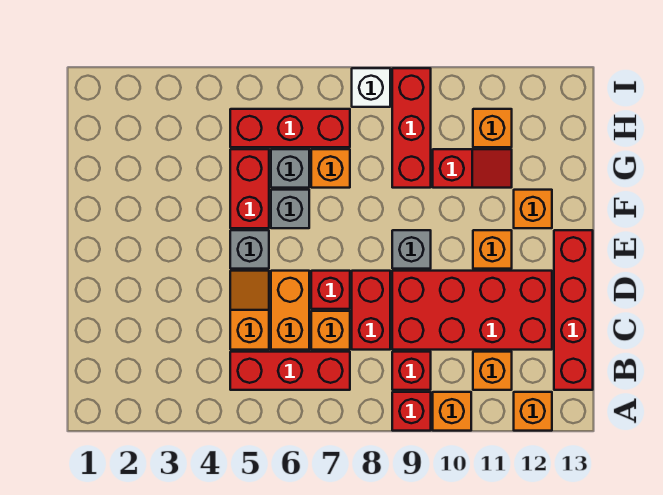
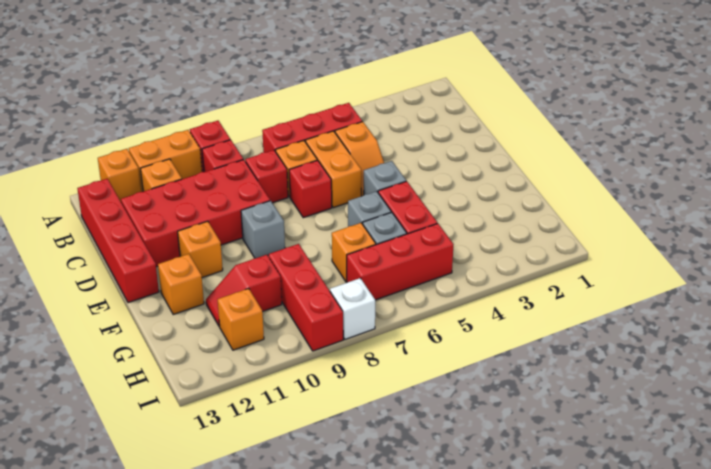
orange 1x1 brick [433,392,471,431] -> orange 1x2 brick [129,130,202,192]
red 1x2 brick [352,271,390,350] -> red 1x1 brick [245,150,288,203]

